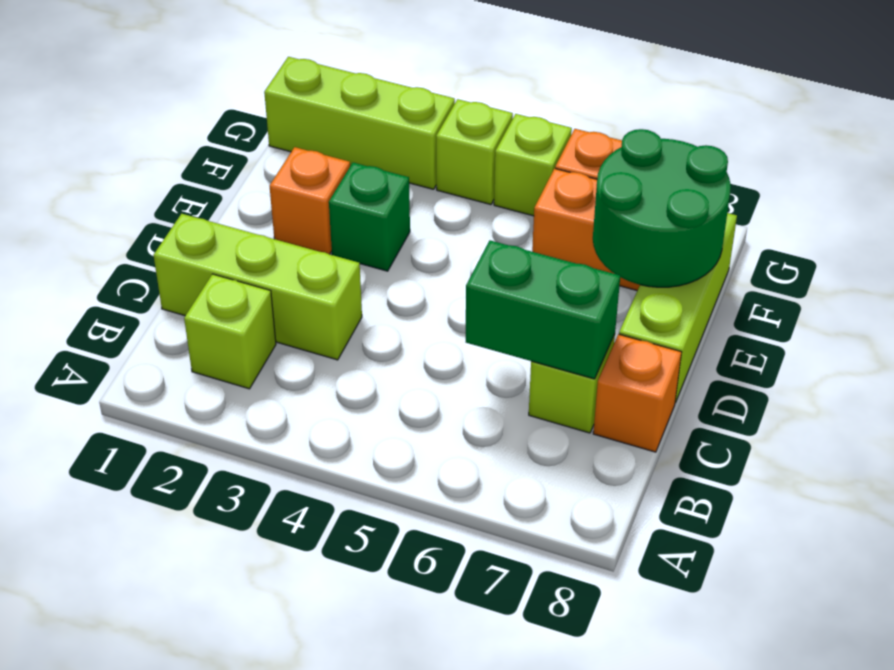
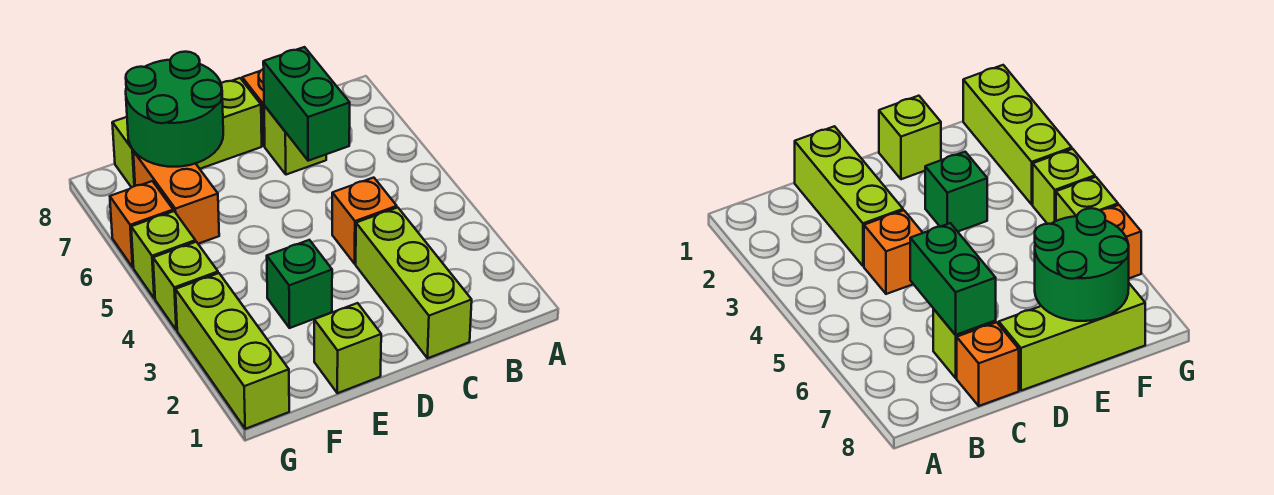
lime 1x1 brick [184,274,276,389] -> lime 1x1 brick moved to [314,303,381,393]
orange 1x1 brick [270,147,350,254] -> orange 1x1 brick moved to [332,178,397,264]

